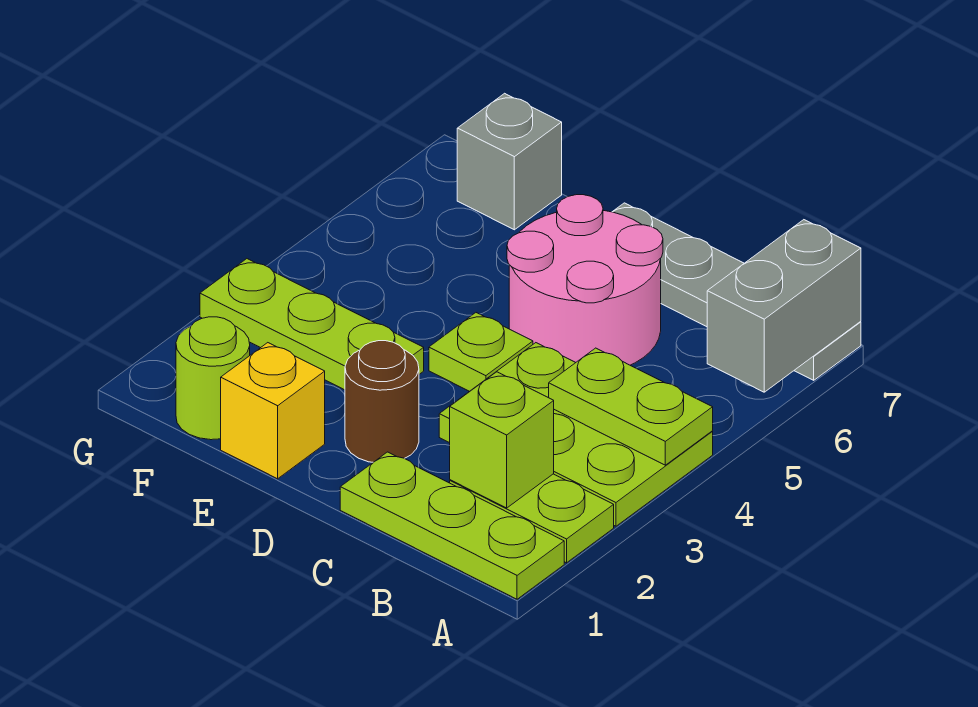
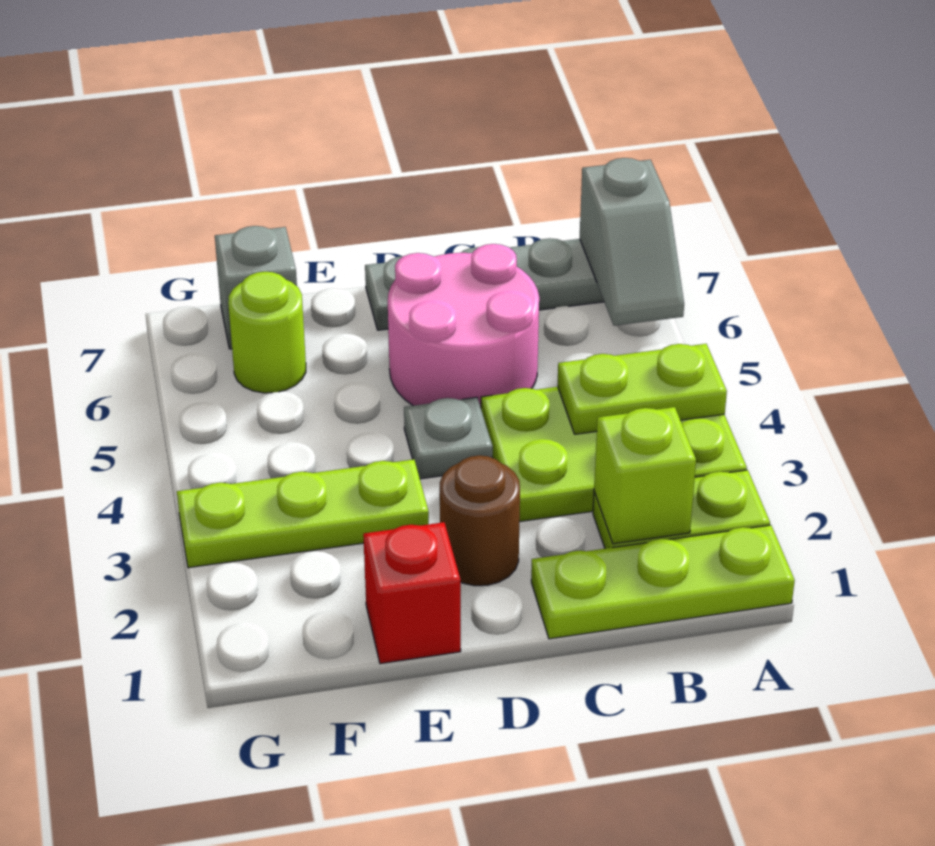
grey 1x2 brick [707,220,861,392] -> grey 1x2 slope [580,158,684,326]
lime 1x1 plate [429,313,533,391] -> grey 1x1 plate [404,397,493,479]
yellow 1x1 brick [221,343,325,479] -> red 1x1 brick [363,522,461,664]
lime 1x1 round brick [176,317,250,440] -> lime 1x1 round brick moved to [228,272,306,393]

